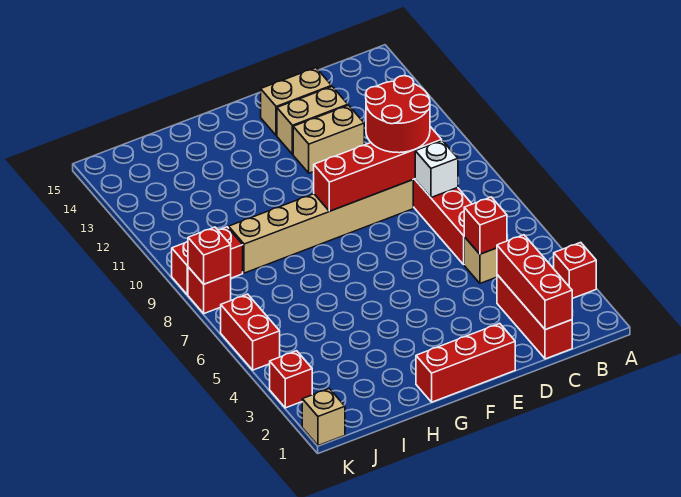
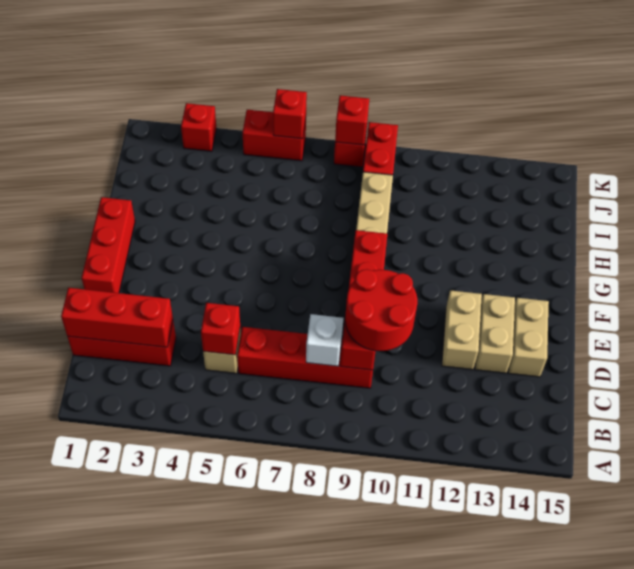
red 1x1 brick [554,242,596,299] -> red 1x1 brick moved to [273,89,307,139]
tan 1x1 brick [302,389,345,446] -> none

